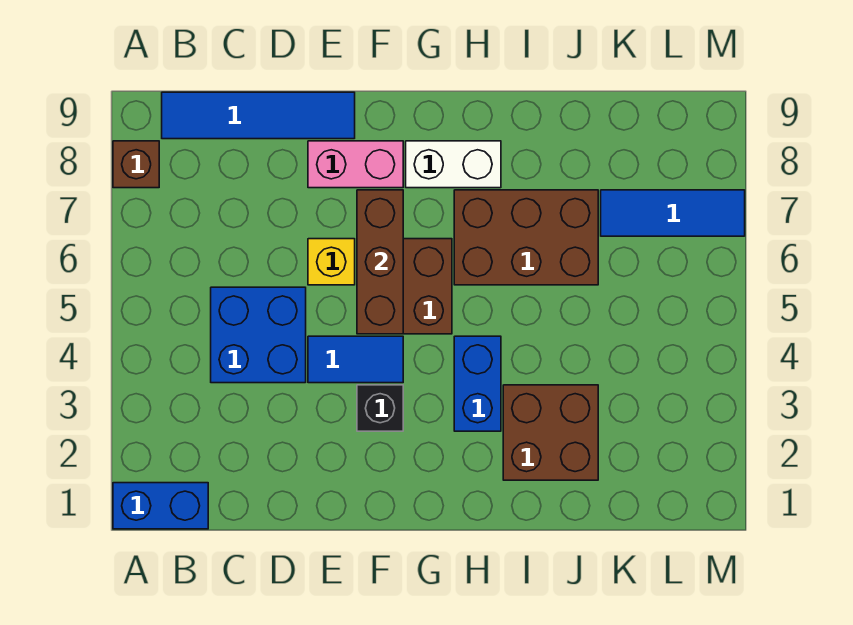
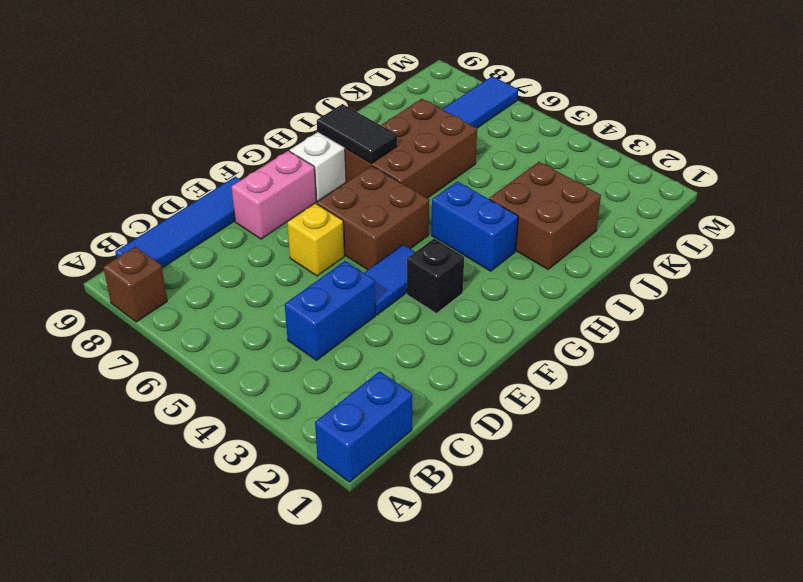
blue 2x2 brick [211,287,306,383] -> blue 1x2 brick [285,261,375,360]
brown 1x3 brick [357,190,403,334] -> none
none -> black 1x2 tile [317,104,397,164]

